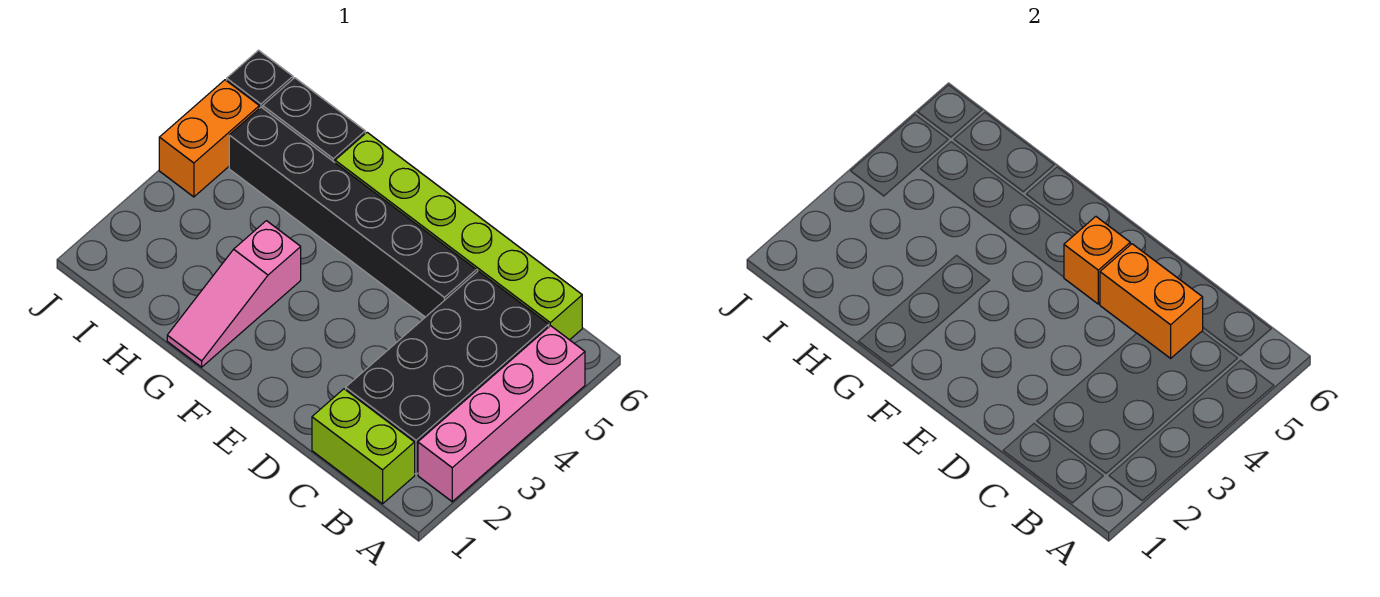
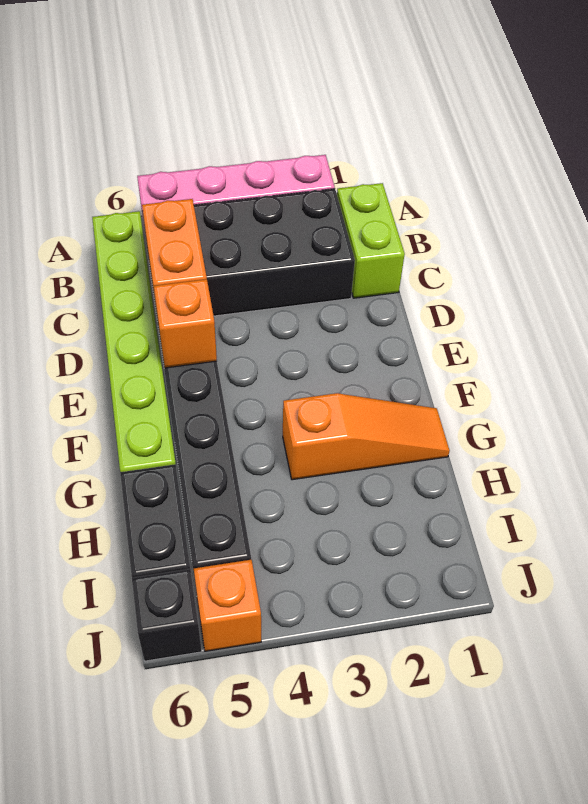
pink 1x3 slope [167,221,301,367] -> orange 1x3 slope [283,393,450,480]
orange 1x2 brick [159,80,259,197] -> orange 1x1 brick [194,560,261,651]

